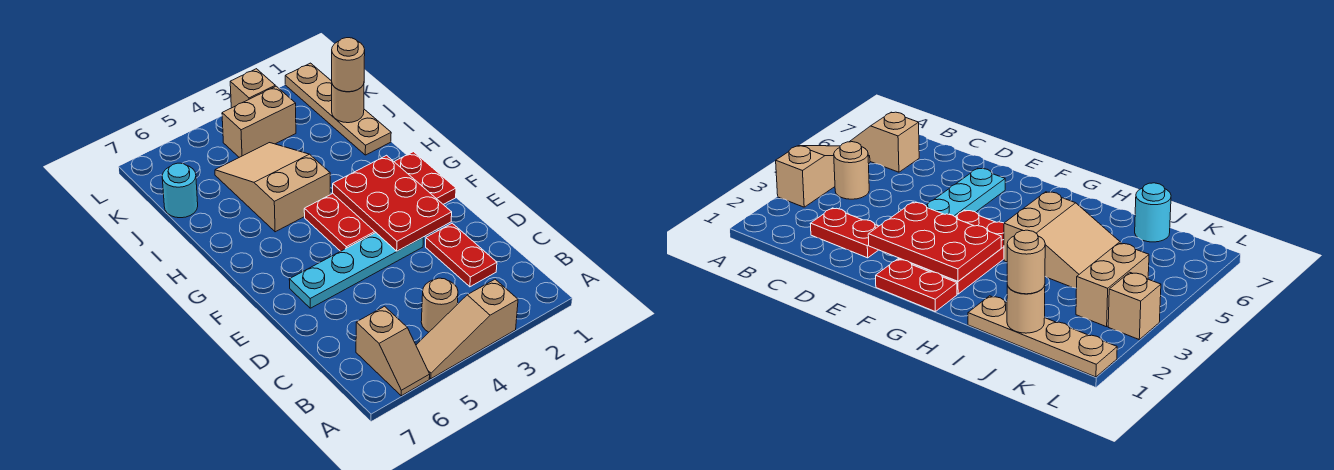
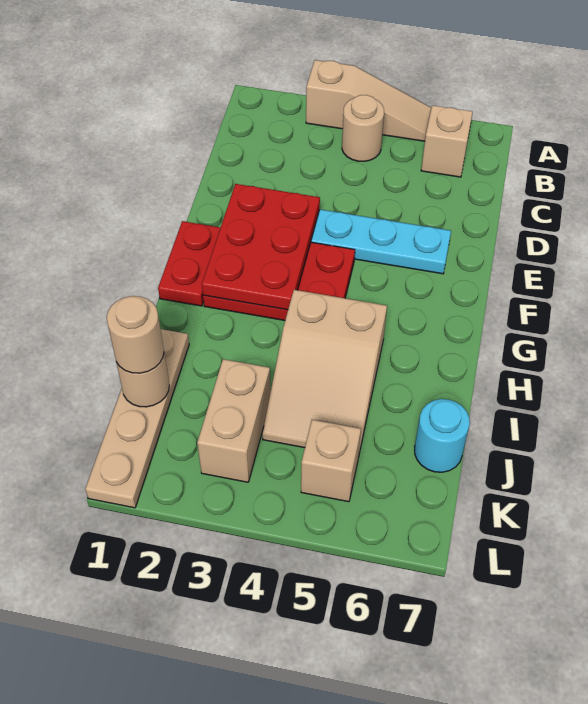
red 1x2 plate [426,223,497,287] -> none
tan 1x2 brick [222,86,296,157] -> tan 1x2 brick turned to [197,359,271,482]
tan 1x1 brick [230,69,275,108] -> tan 1x1 brick moved to [301,420,361,502]

